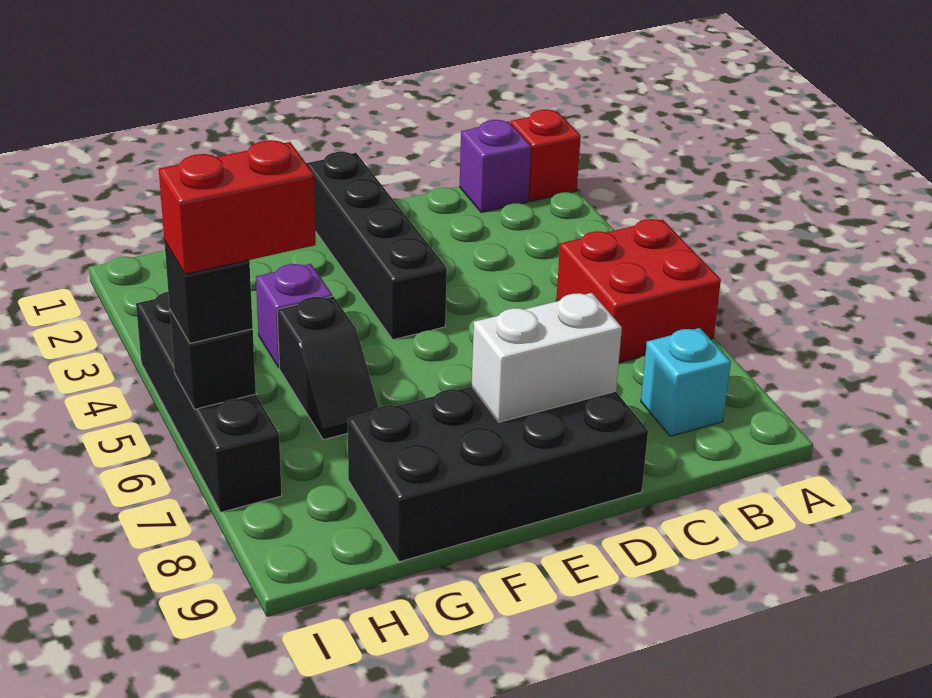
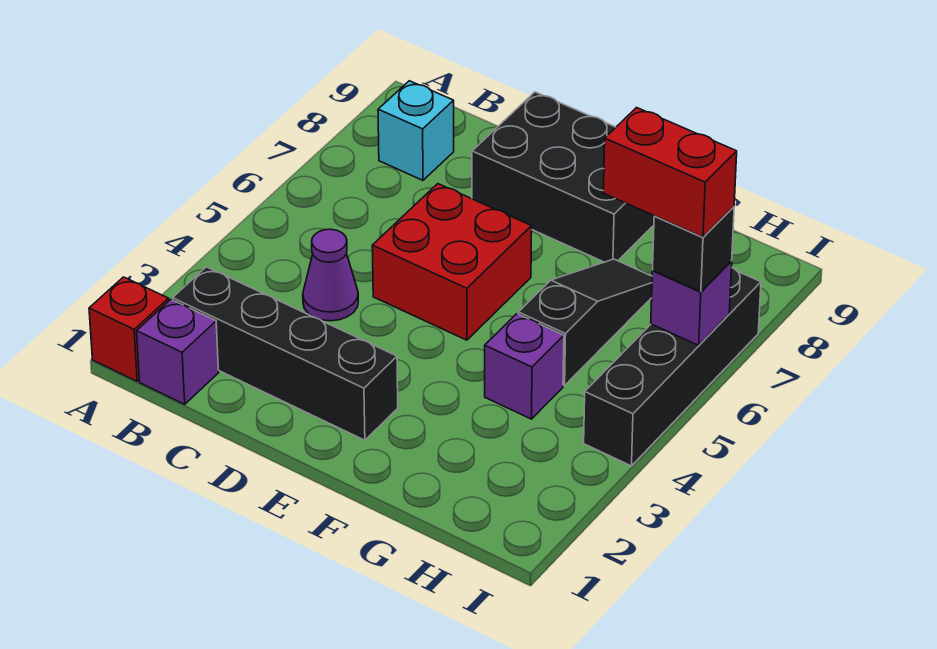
red 2x2 brick [556,219,721,363] -> red 2x2 brick moved to [372,184,532,340]
none -> purple 1x1 cone [303,229,358,321]
black 2x4 brick [348,387,648,562] -> black 2x3 brick [472,92,654,262]
white 1x2 brick [472,293,622,422] -> none
black 1x4 brick [306,152,447,340] -> black 1x4 brick turned to [173,267,398,440]
black 1x2 slope [277,296,378,440] -> black 1x3 slope [518,259,652,386]
black 1x1 brick [170,310,256,409] -> purple 1x1 brick [651,261,732,345]

